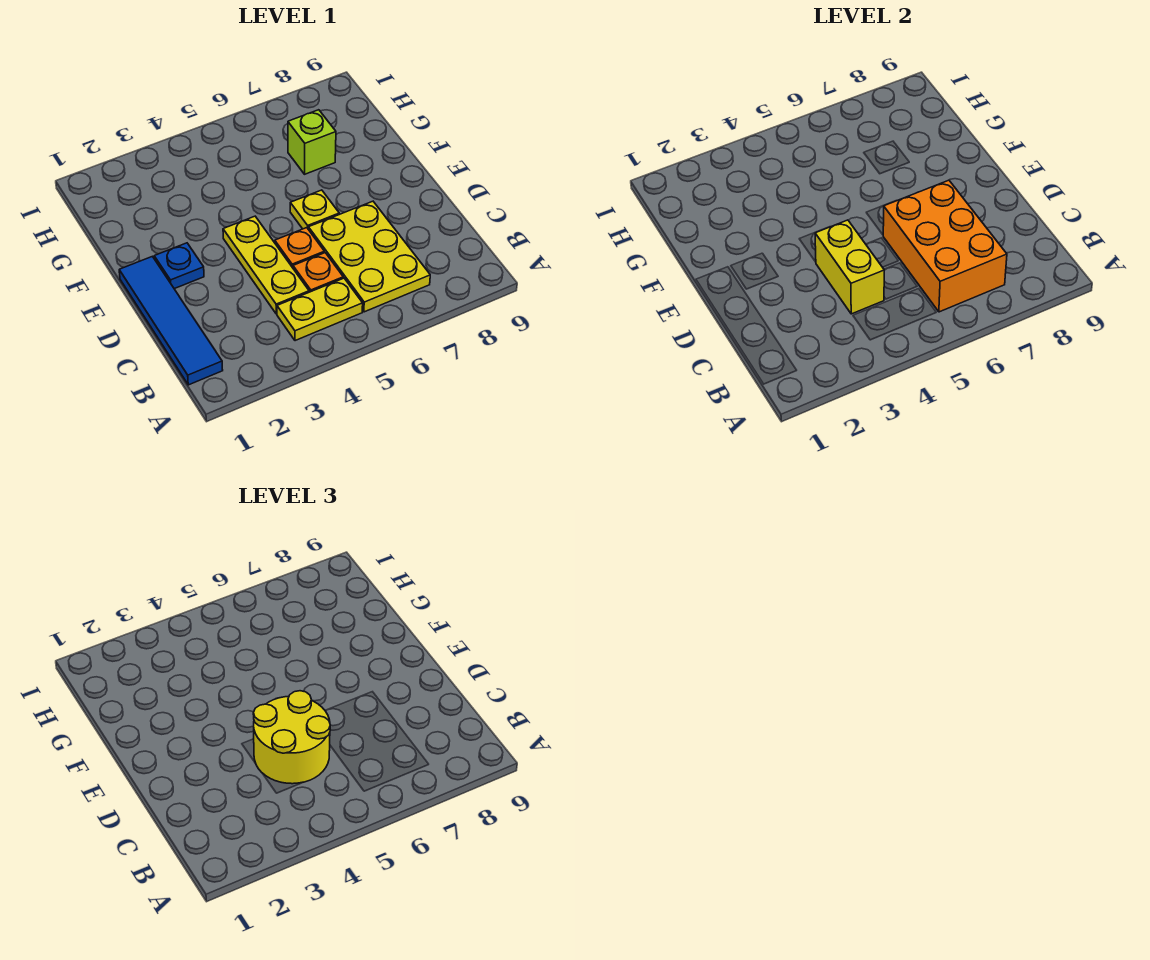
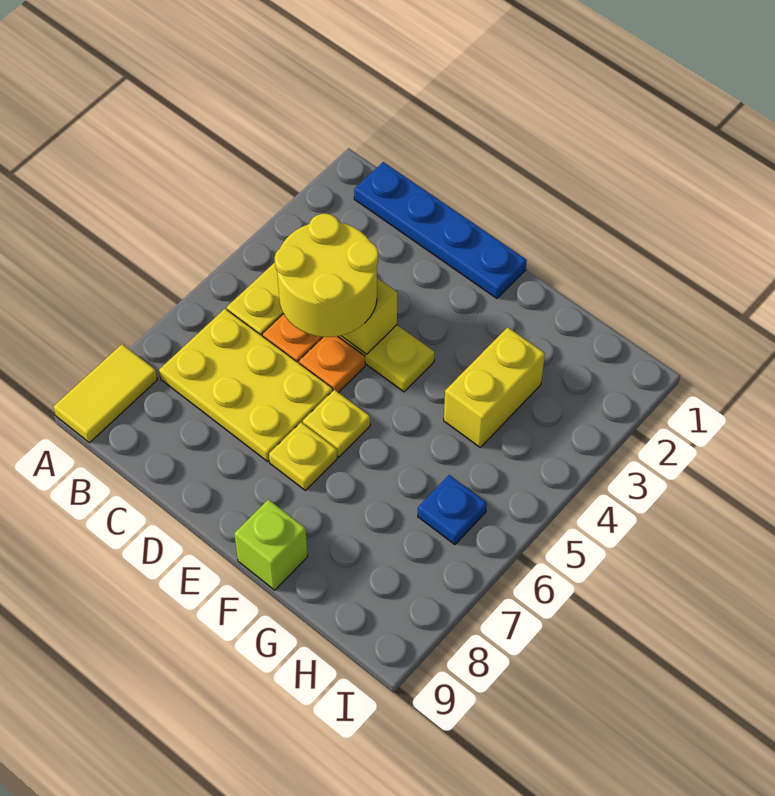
none -> yellow 1x2 tile [54,344,157,443]
blue 1x4 tile [119,256,223,385] -> blue 1x4 plate [354,162,527,298]
orange 2x3 brick [883,180,1007,312] -> none
blue 1x1 plate [154,243,204,289] -> blue 1x1 plate moved to [418,475,487,545]
none -> yellow 1x1 plate [269,422,337,490]
none -> yellow 1x2 brick [444,327,545,447]
lime 1x1 brick [288,110,336,174] -> lime 1x1 brick moved to [234,499,308,590]

